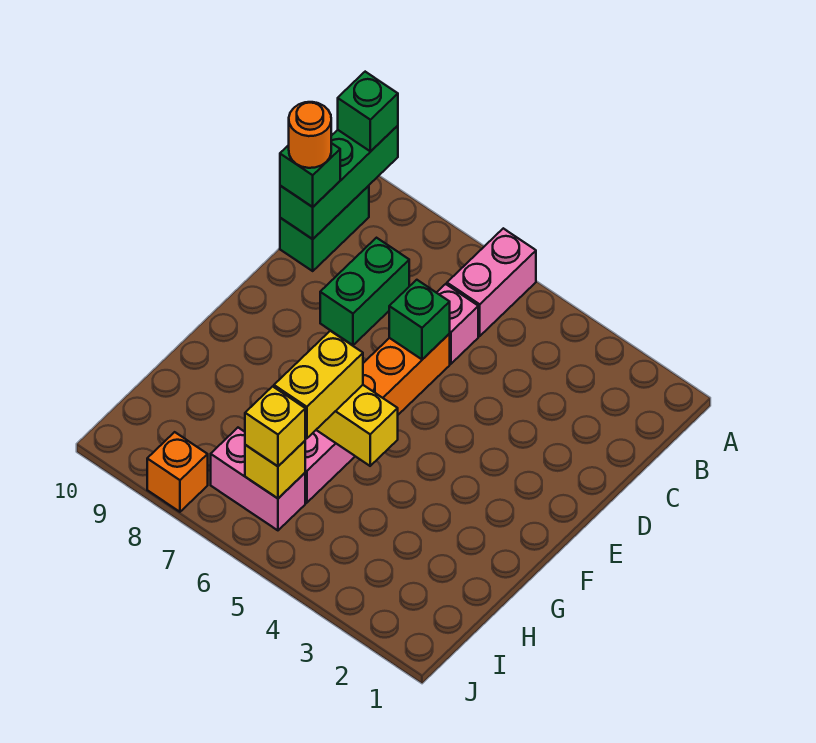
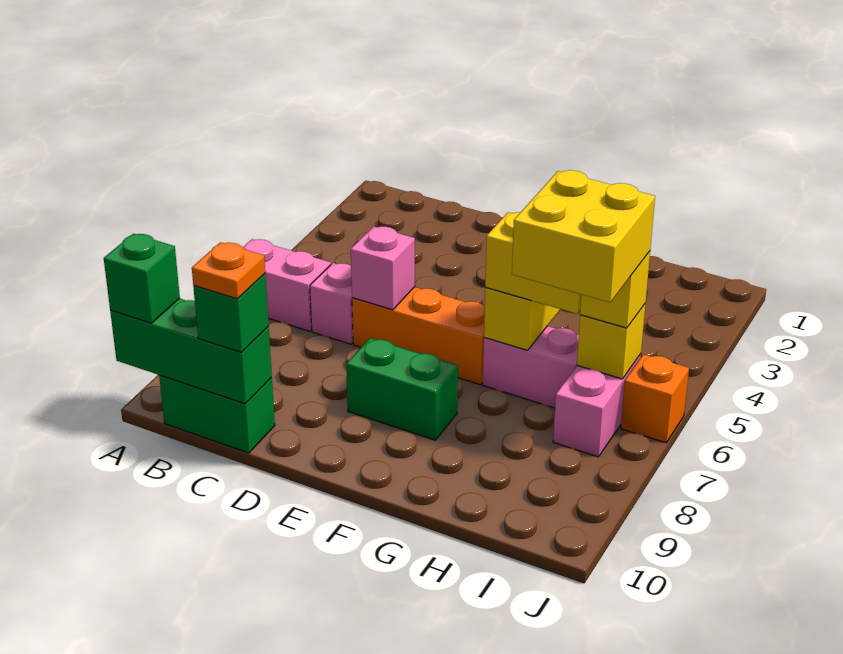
green 1x2 brick [320,238,409,345] -> green 1x2 brick moved to [346,338,458,440]
orange 1x1 round brick [289,102,331,168] -> orange 1x1 plate [192,242,265,299]
green 1x1 brick [389,280,450,359] -> pink 1x1 brick [351,226,415,310]
none -> yellow 2x2 brick [512,170,655,302]
orange 1x1 brick [147,432,208,512] -> orange 1x1 brick moved to [621,354,689,443]

